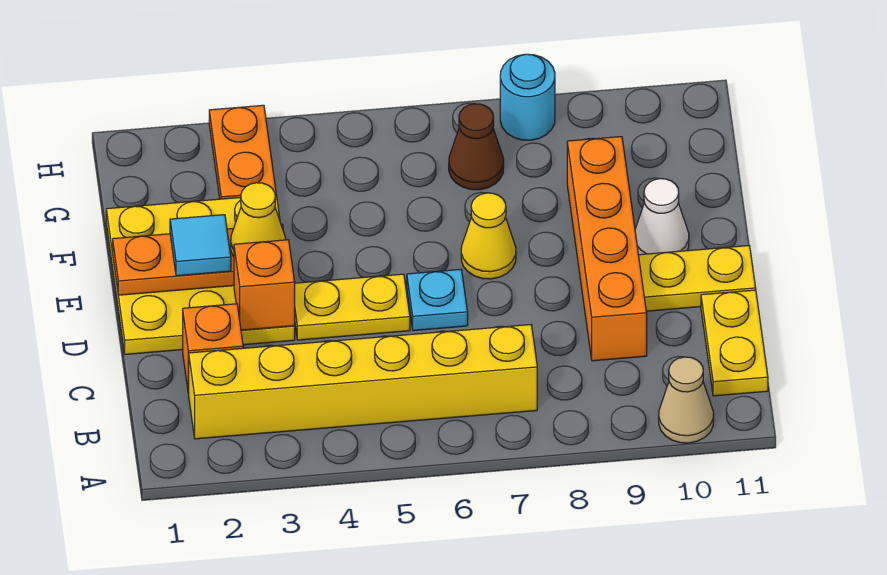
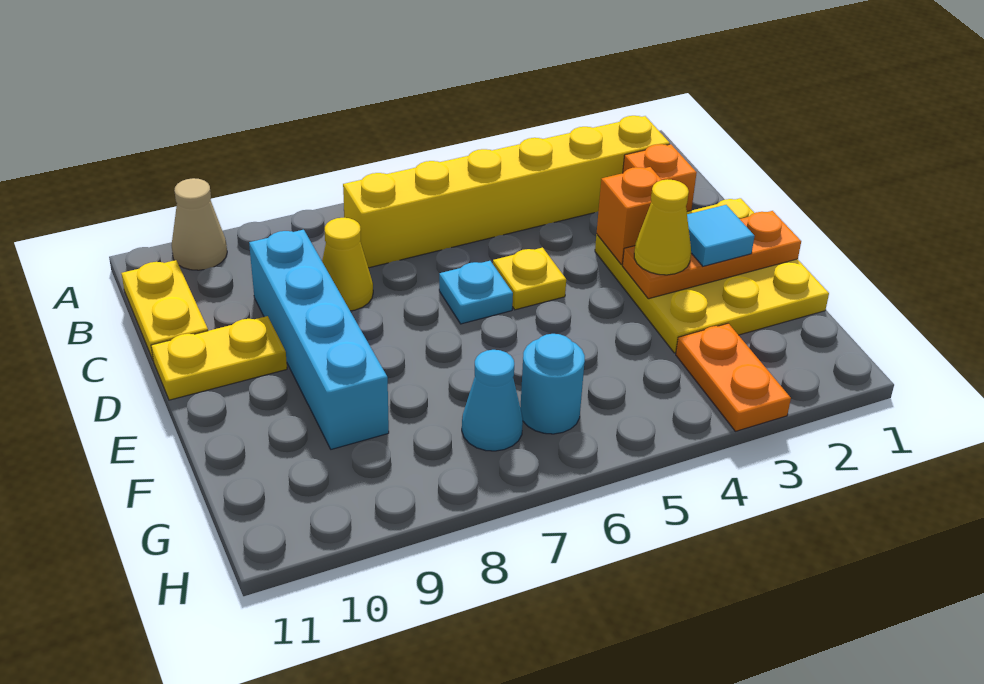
orange 1x4 brick [567,137,647,361] -> cyan 1x4 brick [249,230,389,449]
yellow 1x2 plate [295,274,410,340] -> yellow 1x1 plate [493,248,566,310]
yellow 1x1 cone [461,193,516,279] -> yellow 1x1 cone moved to [322,218,373,311]
white 1x1 cone [635,179,689,255] -> none
brown 1x1 cone [449,104,504,190] -> cyan 1x1 cone [462,350,523,451]
cyan 1x1 round brick [500,54,555,140] -> cyan 1x1 round brick moved to [520,334,585,434]

